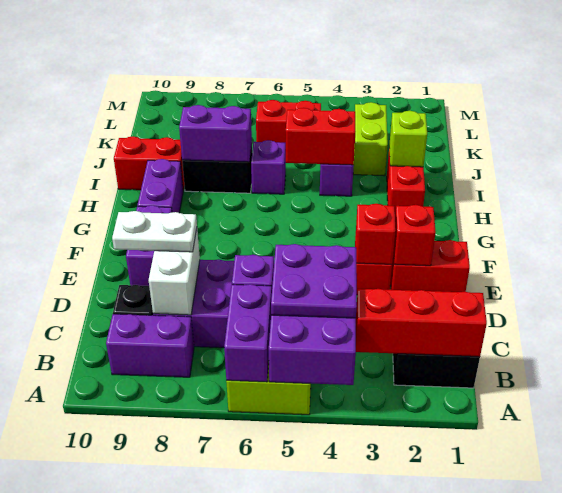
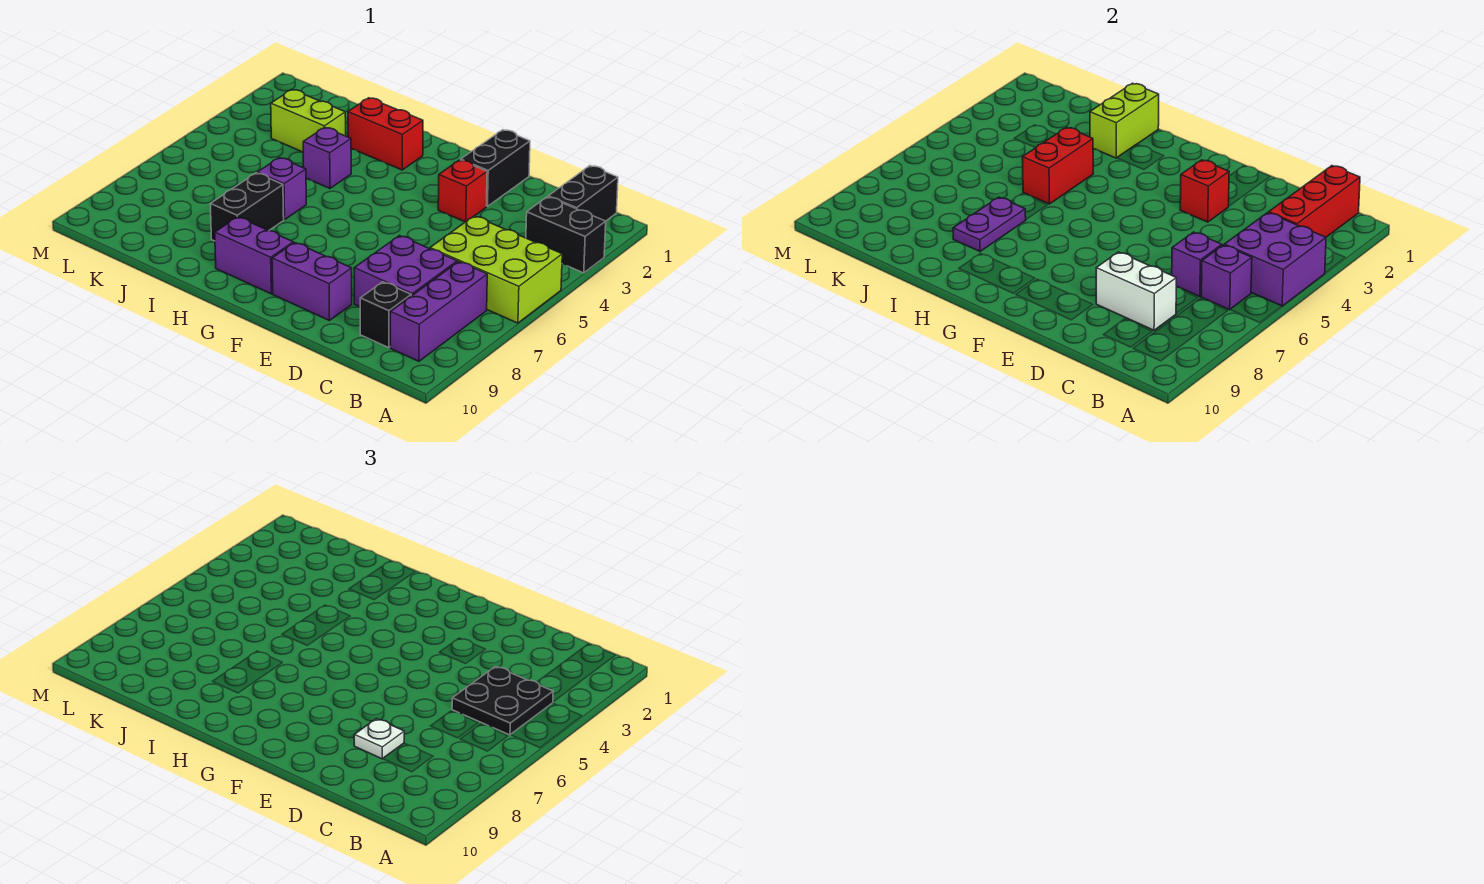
none -> black 1x2 brick [526,197,606,273]
purple 1x2 brick [224,284,272,382] -> purple 1x1 brick [1201,245,1252,310]
purple 2x2 plate [271,244,357,318] -> black 2x2 plate [452,667,553,735]
purple 1x2 brick [106,314,194,377] -> purple 1x3 brick [390,262,487,361]
white 1x2 plate [112,211,197,252] -> white 1x1 plate [354,719,404,759]
red 1x2 brick [390,240,470,292] -> black 1x2 brick [461,130,530,206]
red 1x1 brick [394,205,436,266] -> none
lime 1x1 brick [389,111,427,167] -> lime 1x2 brick [1090,83,1159,158]
purple 1x2 brick [179,105,252,162] -> purple 1x2 plate [953,197,1026,251]
red 1x2 brick [114,136,184,190] -> none
red 1x2 brick [256,100,321,143] -> none

